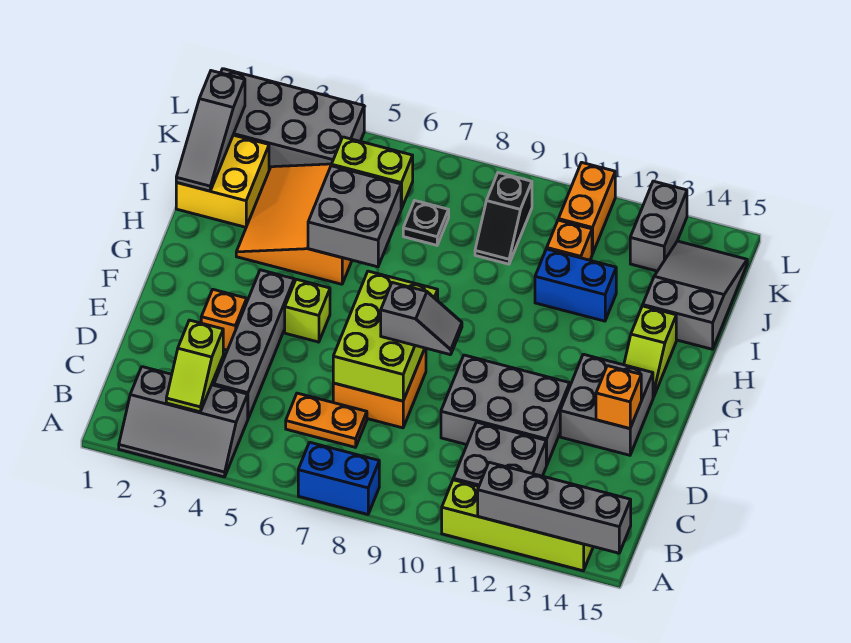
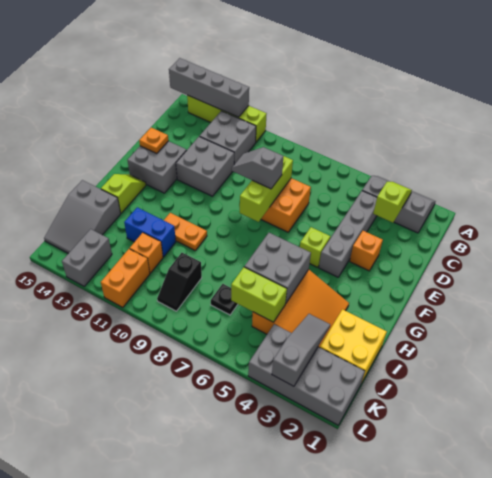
blue 1x2 brick [298,442,379,514] -> none
orange 1x2 plate [286,393,367,447] -> orange 1x2 plate moved to [164,213,207,250]
lime 2x3 brick [333,271,438,401] -> lime 1x3 brick [240,156,293,222]
grey 2x3 brick [441,355,570,465] -> grey 2x2 brick [176,136,234,196]
orange 1x1 brick [596,366,641,429] -> orange 1x1 plate [139,128,169,154]
grey 1x3 slope [176,71,245,191] -> grey 1x3 slope moved to [272,314,330,386]
black 1x2 slope [475,173,532,264] -> black 1x2 slope turned to [157,253,202,311]

